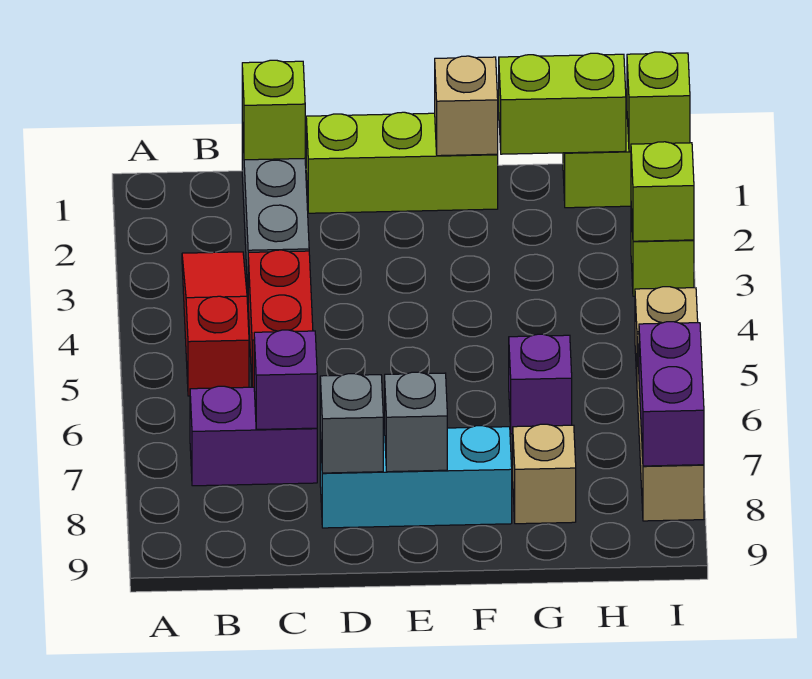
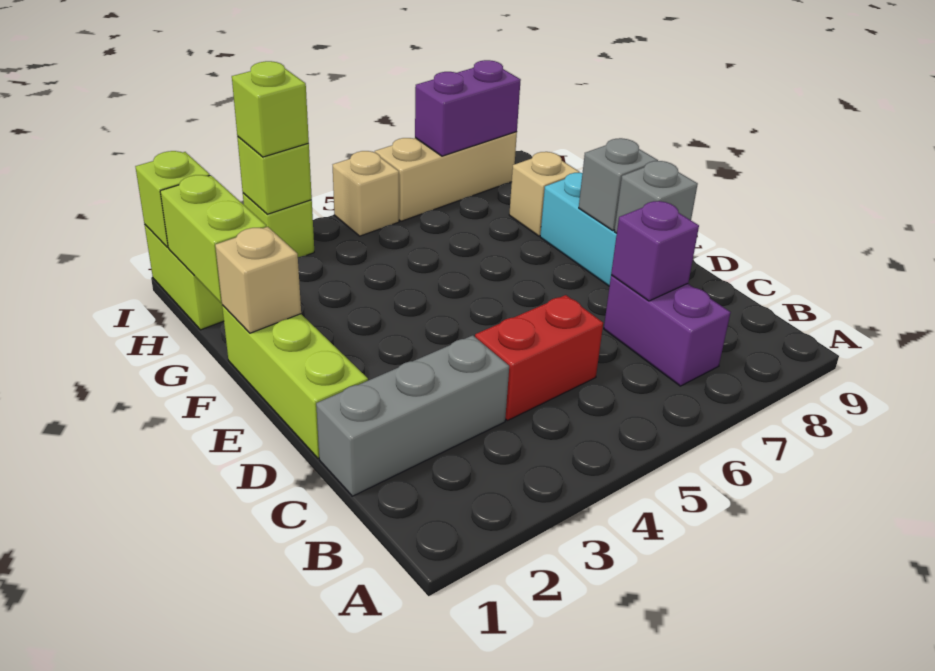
red 1x3 slope [182,252,249,396] -> none
lime 1x1 brick [242,60,305,160] -> lime 1x1 brick moved to [232,61,309,157]
purple 1x1 brick [509,334,572,434] -> none

